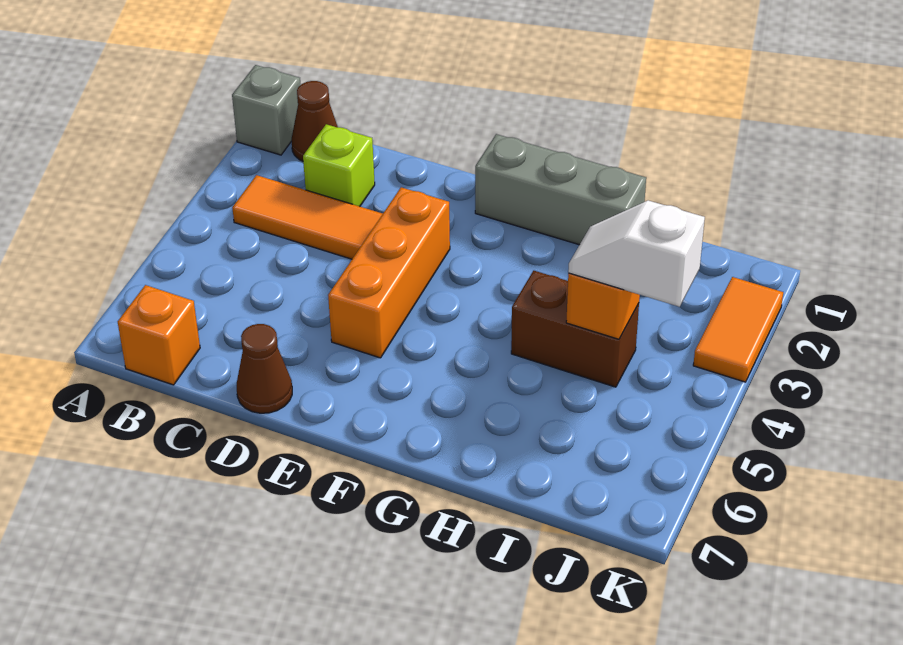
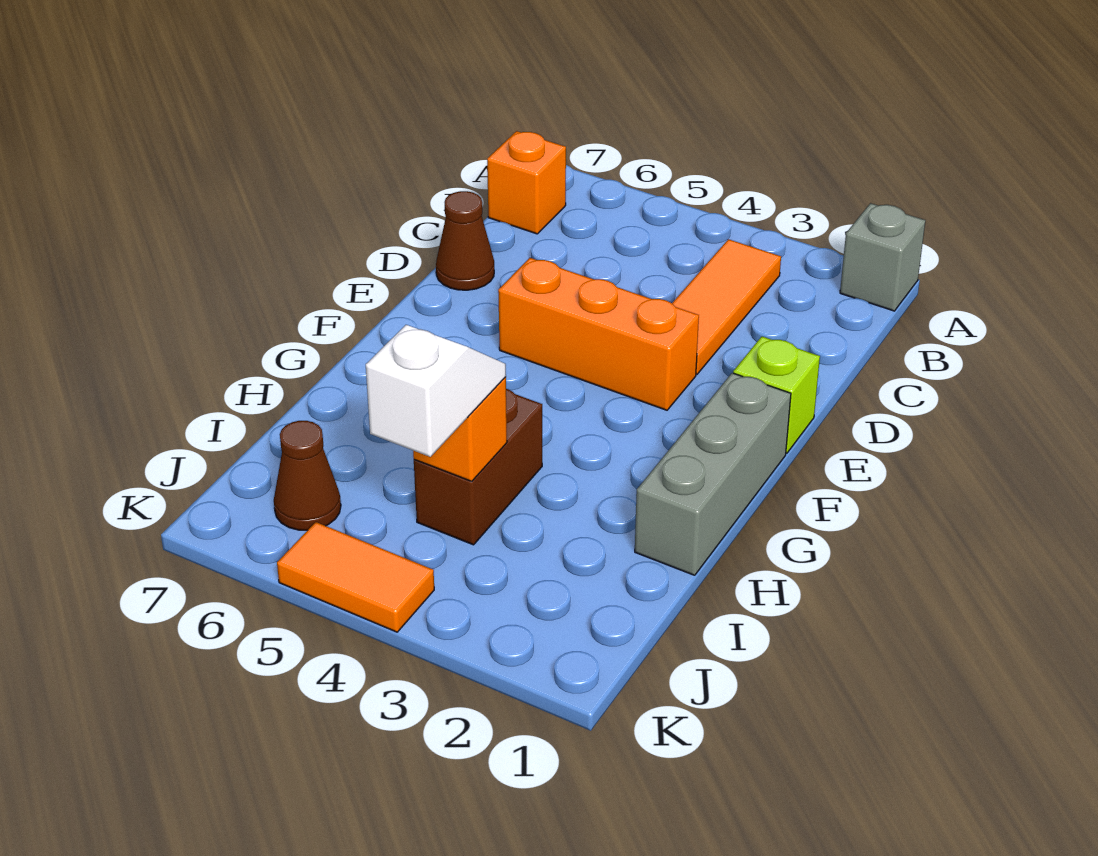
brown 1x1 cone [292,81,338,161] -> brown 1x1 cone moved to [274,421,341,530]
lime 1x1 brick [303,124,375,206] -> lime 1x1 brick moved to [733,336,820,453]
orange 1x2 tile [693,277,783,382] -> orange 1x2 tile moved to [277,522,434,632]

